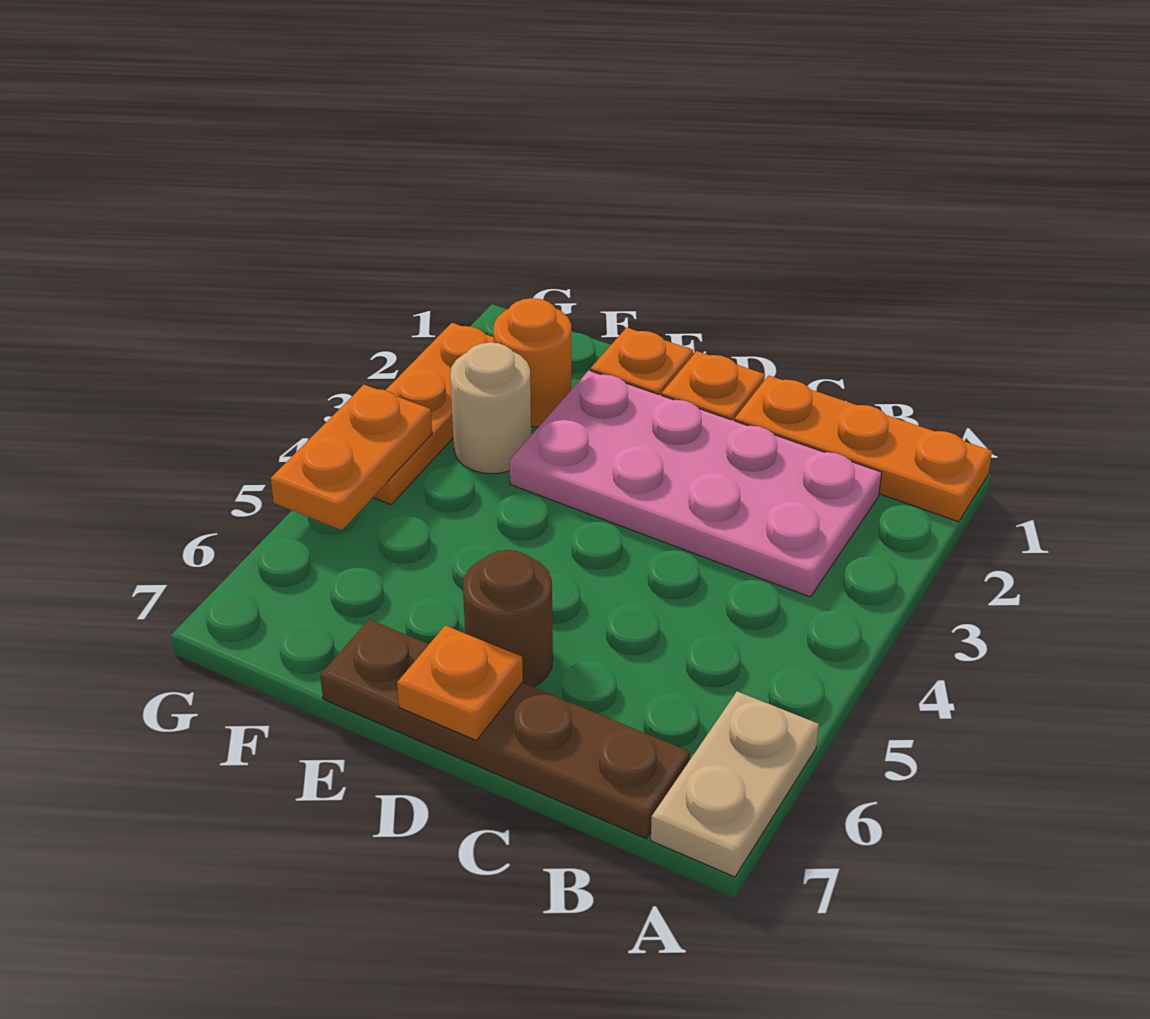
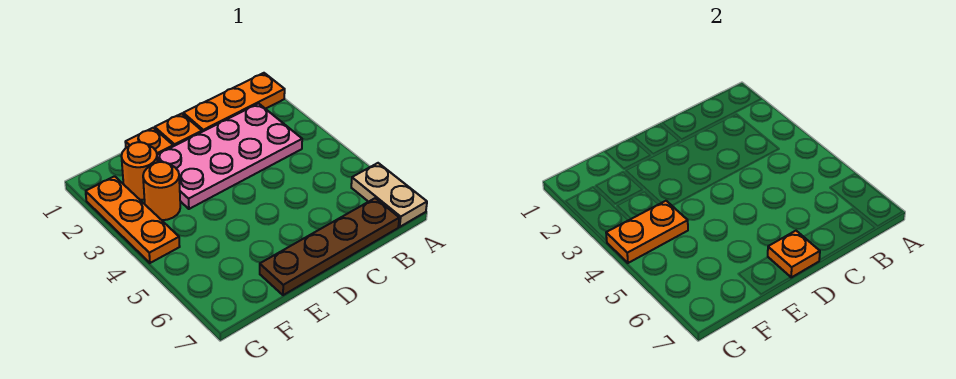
brown 1x1 round brick [463,550,553,687] -> none
tan 1x1 round brick [450,342,531,474] -> orange 1x1 round brick [143,162,180,220]
orange 1x2 plate [271,385,432,530] -> orange 1x2 plate turned to [606,201,688,263]

